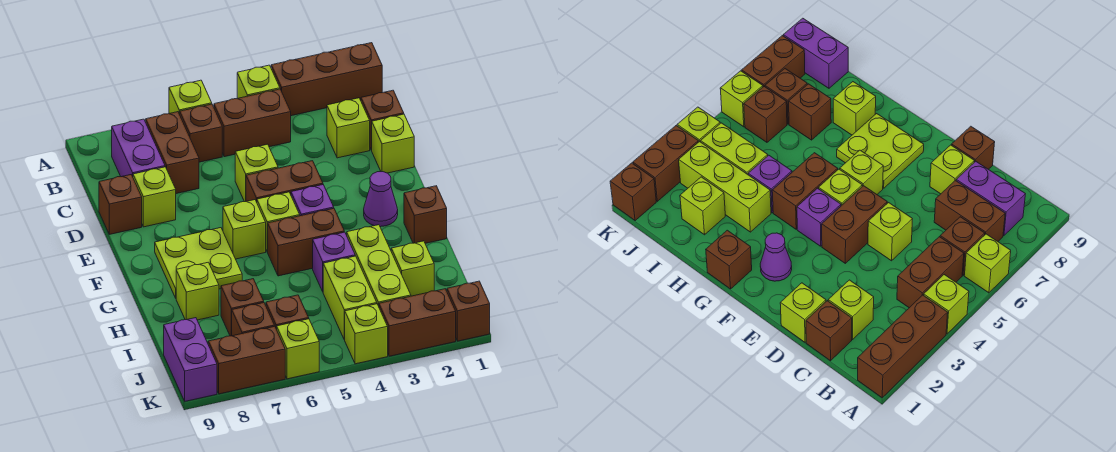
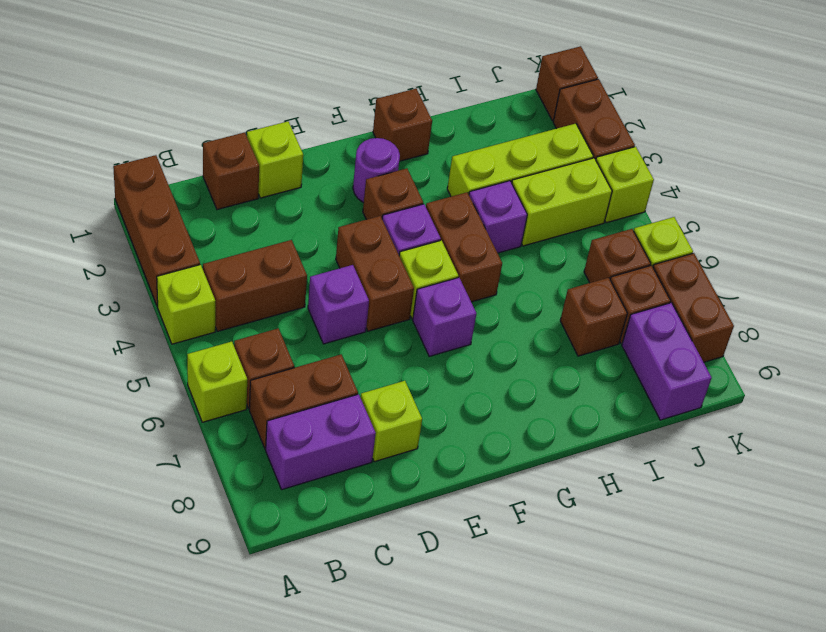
brown 1x2 brick [214,89,291,157] -> brown 1x2 brick turned to [203,240,307,331]
lime 1x1 brick [327,98,370,158] -> none
lime 1x1 brick [235,144,278,202] -> purple 1x1 brick [308,265,369,344]
brown 1x1 brick [99,175,142,234] -> brown 1x1 brick moved to [363,168,423,220]
purple 1x1 cone [364,172,398,227] -> purple 1x1 round brick [353,138,400,203]
lime 1x1 brick [223,200,266,259] -> purple 1x1 brick [413,278,476,356]
lime 2x2 plate [155,228,242,298] -> none
lime 1x1 brick [176,262,219,320] -> none
lime 1x1 brick [391,241,434,296] -> none
purple 1x2 brick [164,318,217,401] -> purple 1x2 brick turned to [622,303,712,420]

